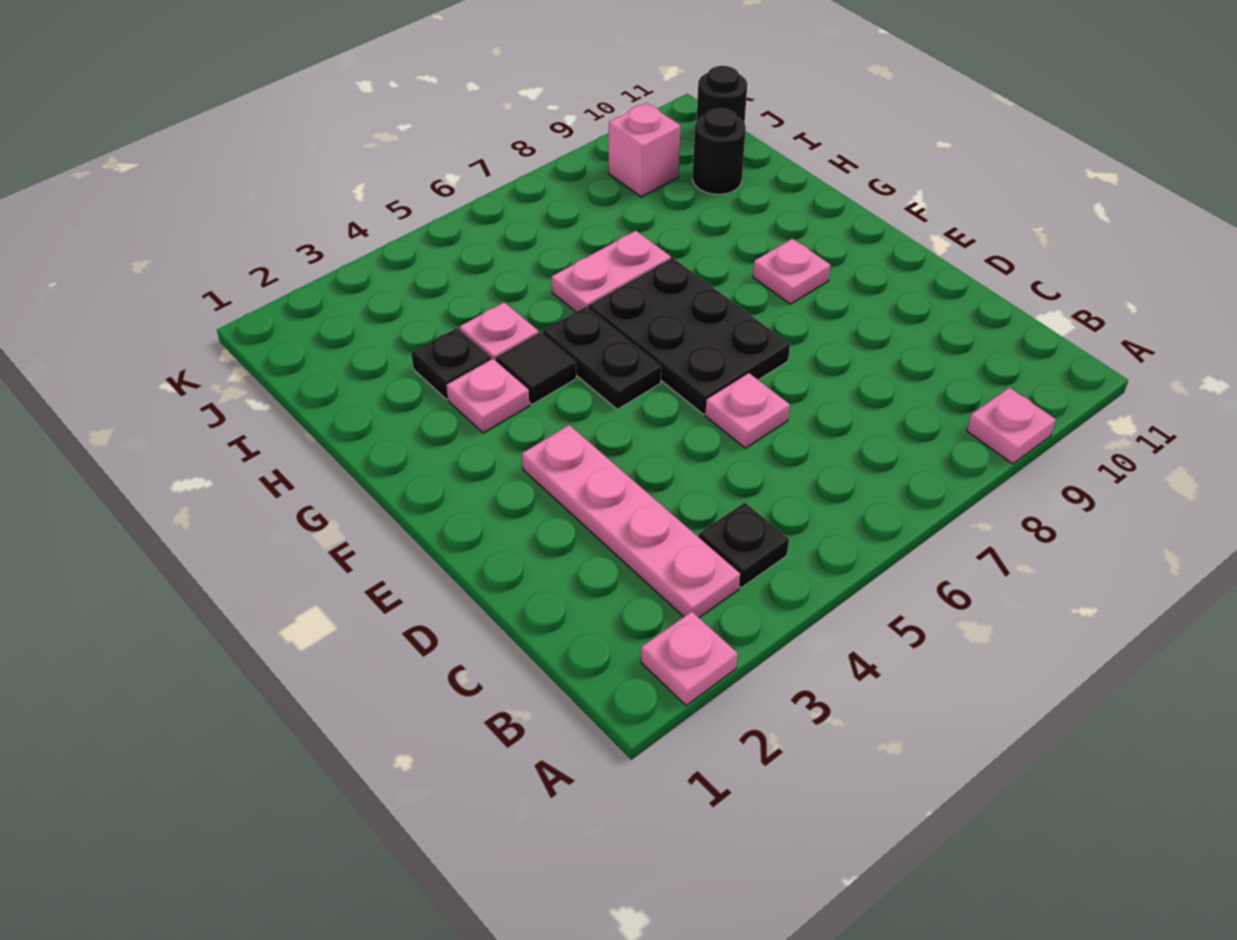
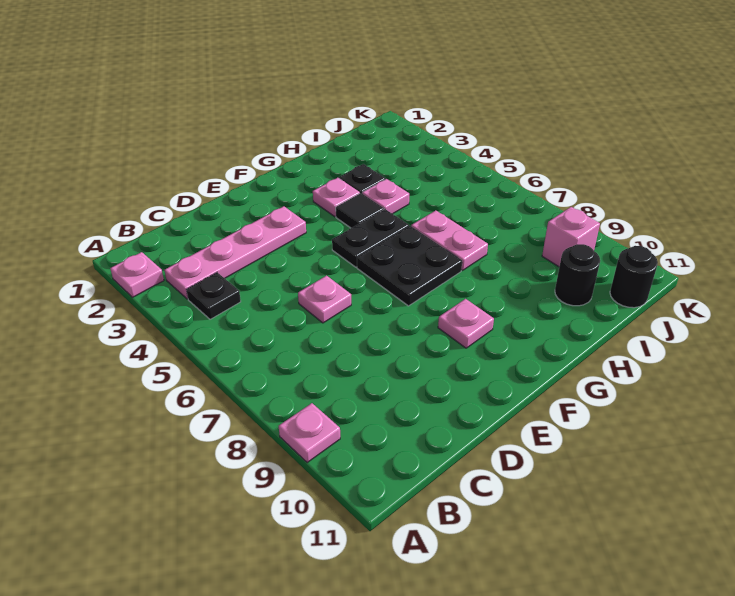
black 2x3 plate [588,258,790,414] -> black 2x2 plate [357,226,462,306]

